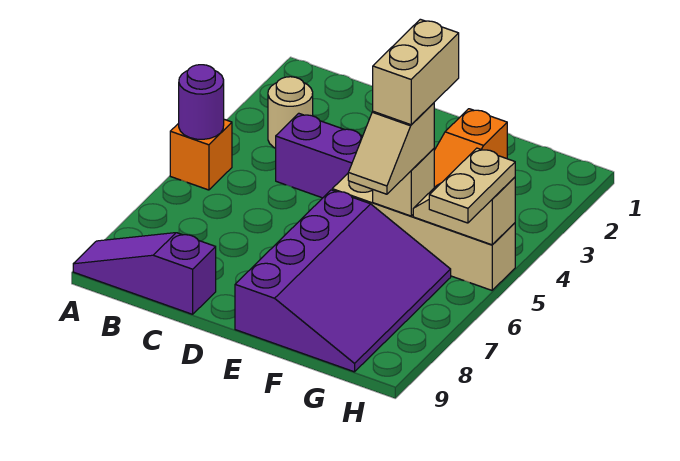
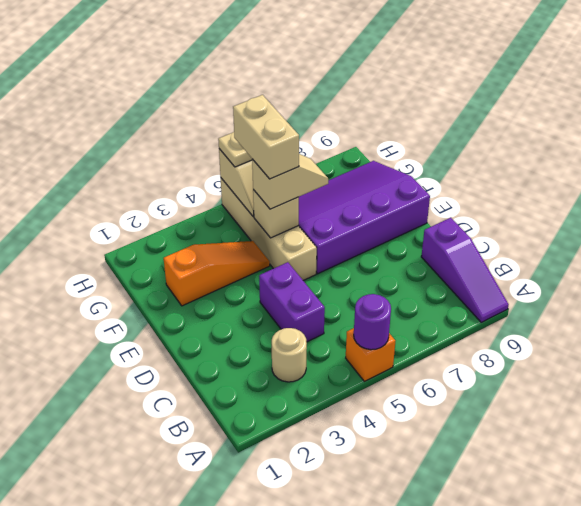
tan 1x2 brick [373,19,459,125] -> tan 1x2 brick turned to [233,95,299,179]

